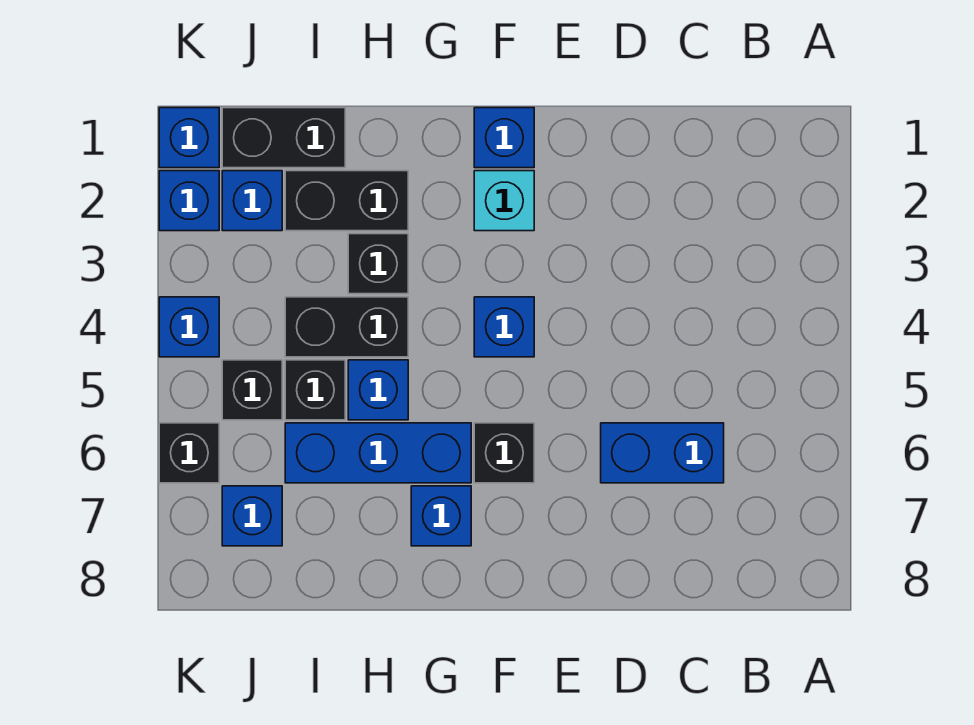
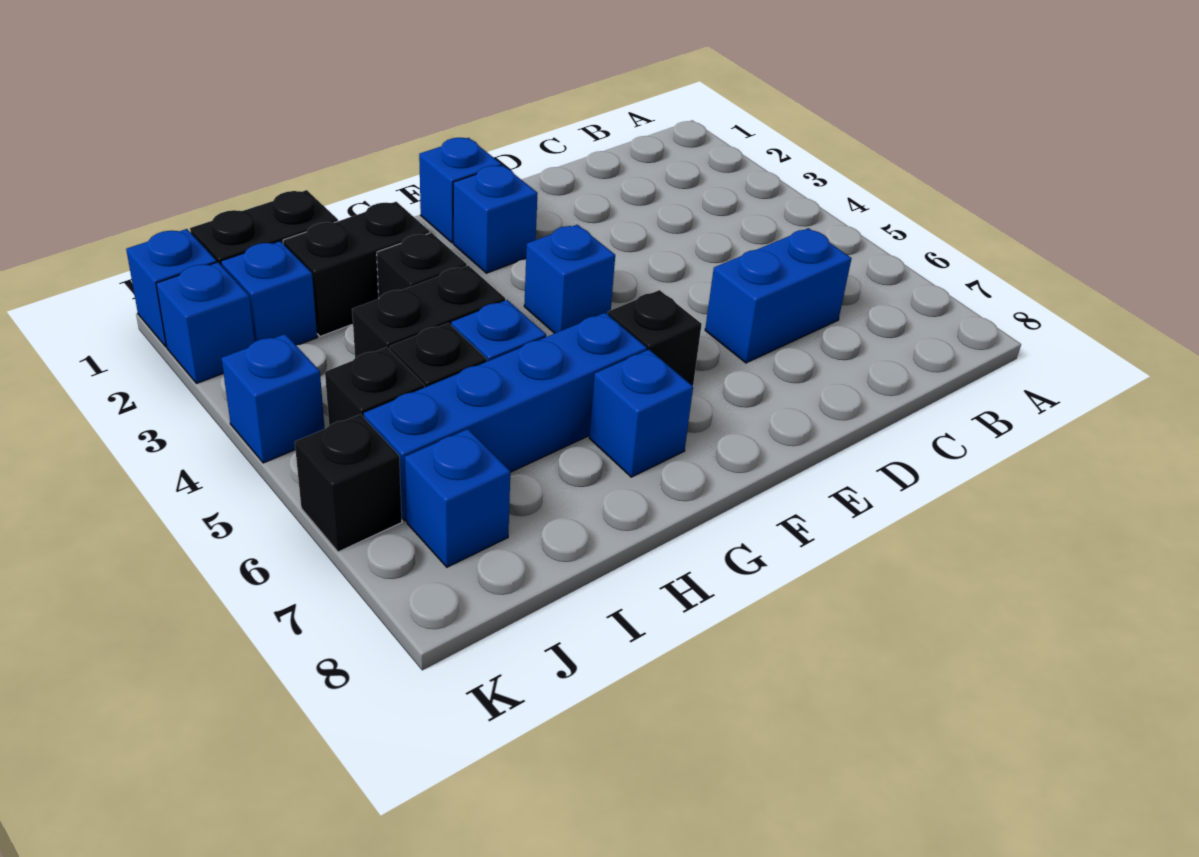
cyan 1x1 brick [474,171,534,231] -> blue 1x1 brick [453,165,538,273]
blue 1x3 brick [285,423,471,483] -> blue 1x4 brick [364,313,647,521]

